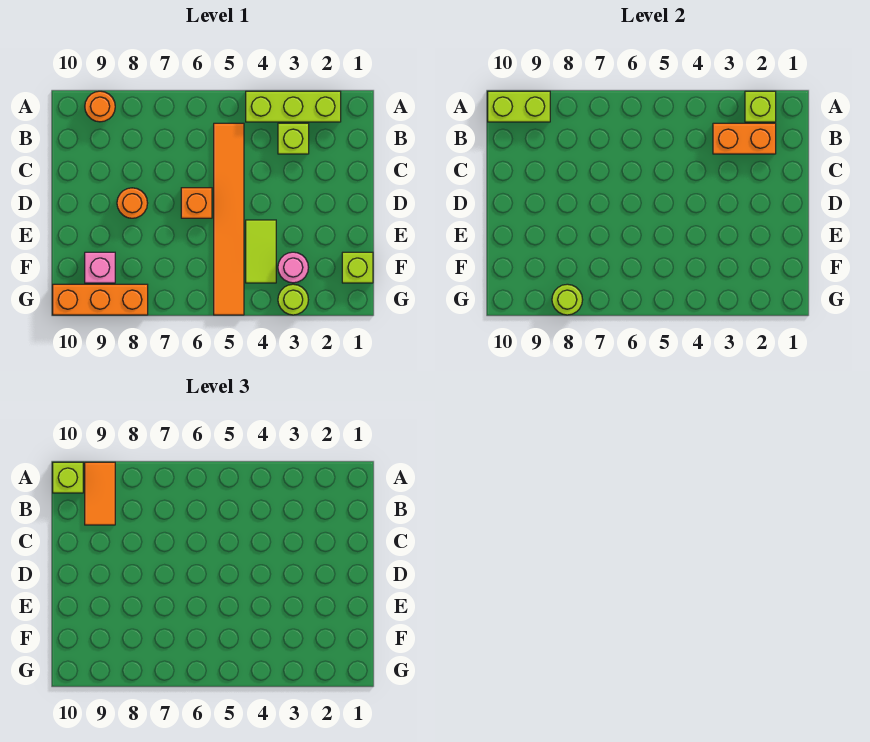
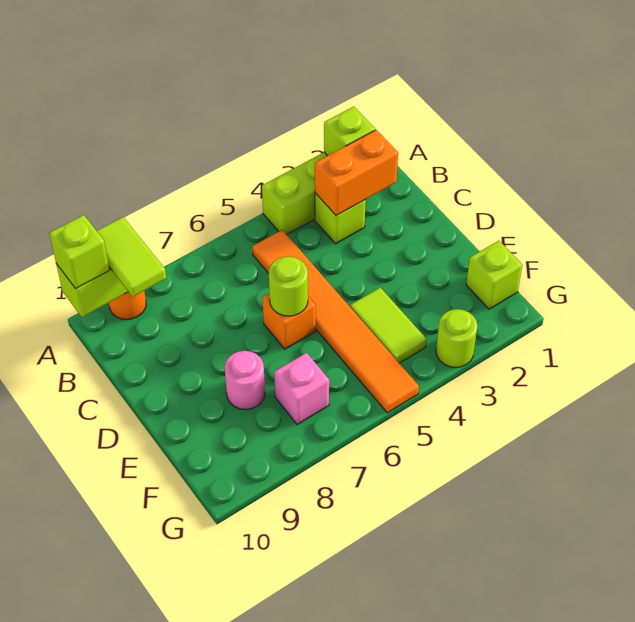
orange 1x2 tile [85,462,115,525] -> lime 1x2 tile [97,217,166,297]
orange 1x1 round brick [117,188,148,218] -> none
pink 1x1 round brick [278,252,308,283] -> pink 1x1 round brick moved to [225,351,265,410]
pink 1x1 brick [85,252,115,283] -> pink 1x1 brick moved to [274,353,329,424]
orange 1x3 brick [53,284,148,315] -> none
lime 1x1 round brick [552,284,583,315] -> lime 1x1 round brick moved to [269,256,308,316]

